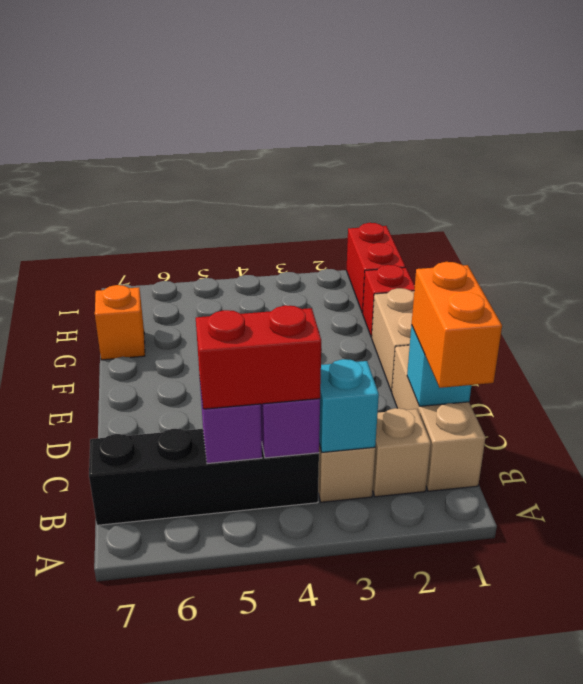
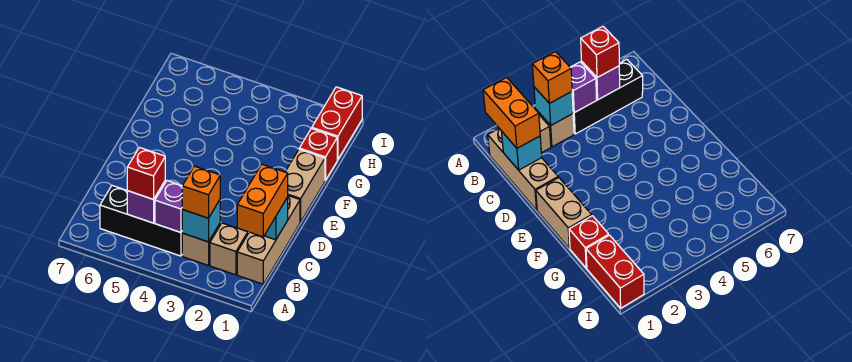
black 1x4 brick [89,429,319,525] -> black 1x3 brick [100,186,182,256]
red 1x2 brick [196,305,321,409] -> red 1x1 brick [127,148,165,199]
orange 1x1 brick [95,285,145,360] -> orange 1x1 brick moved to [182,166,220,218]

